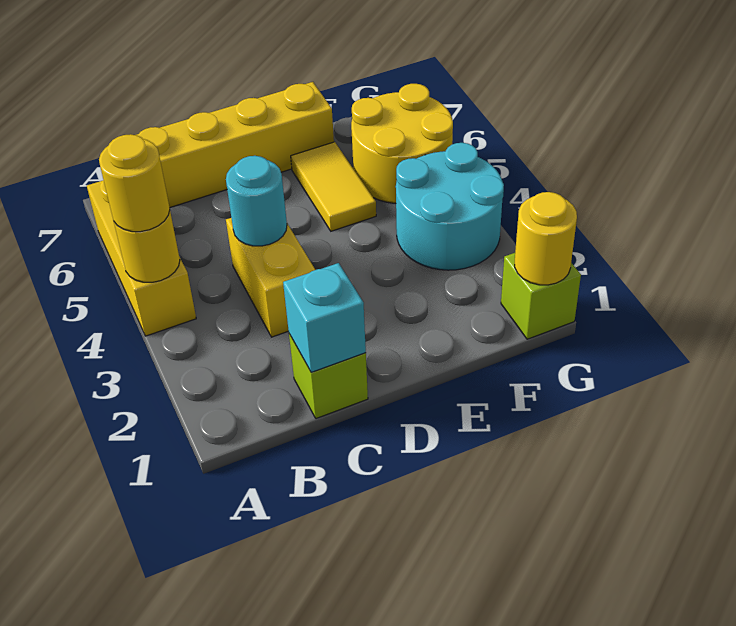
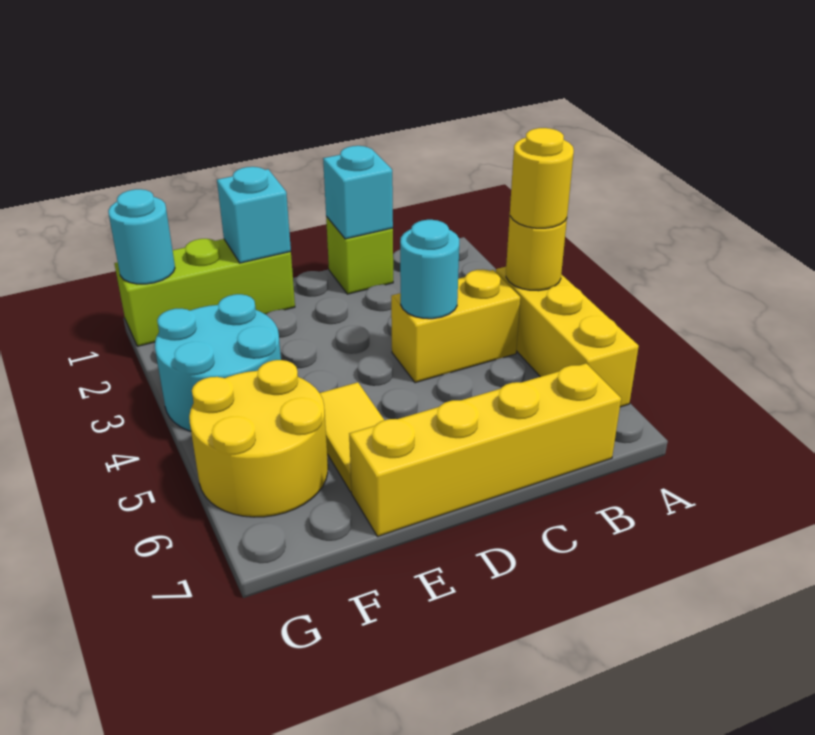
yellow 1x2 brick [226,218,315,337] -> yellow 1x2 brick turned to [391,269,520,383]
none -> cyan 1x1 brick [217,167,291,263]
lime 1x1 brick [501,253,581,339] -> lime 1x3 brick [114,239,295,346]
yellow 1x1 round brick [515,192,577,285] -> cyan 1x1 round brick [108,189,175,284]

